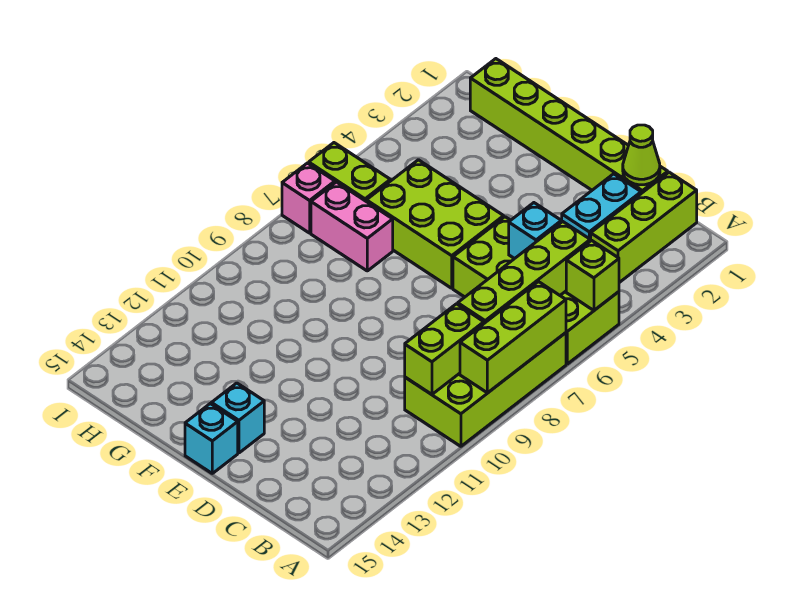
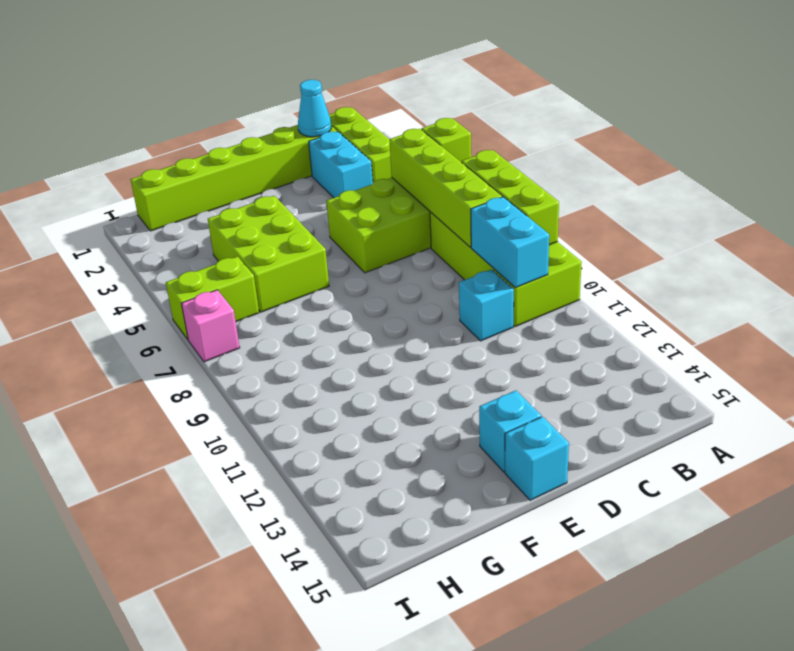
lime 1x2 brick [405,304,484,394] -> cyan 1x2 brick [471,197,549,288]
lime 1x1 cone [623,125,660,185] -> cyan 1x1 cone [298,80,331,137]
cyan 1x1 brick [509,203,561,259] -> cyan 1x1 brick moved to [459,269,514,341]
lime 2x3 brick [366,160,504,288] -> lime 2x3 brick turned to [208,196,329,312]
pink 1x2 brick [311,182,393,271] -> none

